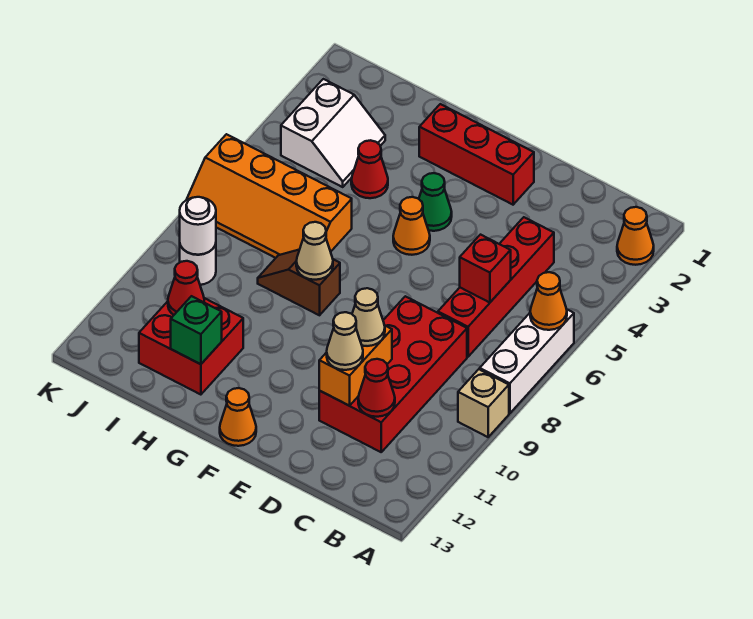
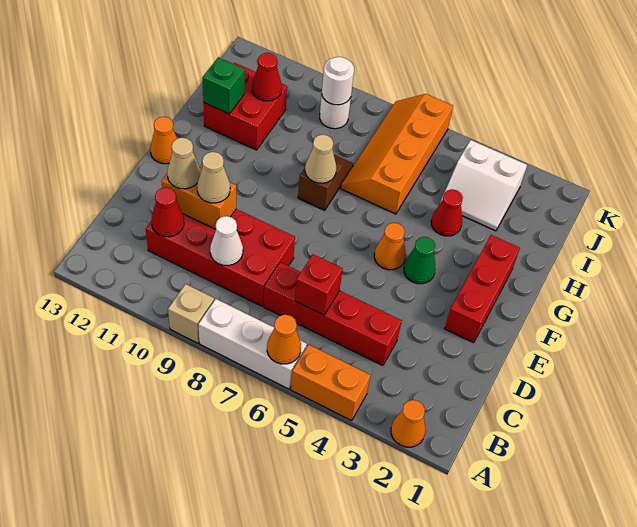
none -> orange 1x2 brick [291,345,371,421]
none -> white 1x1 cone [210,216,243,266]

